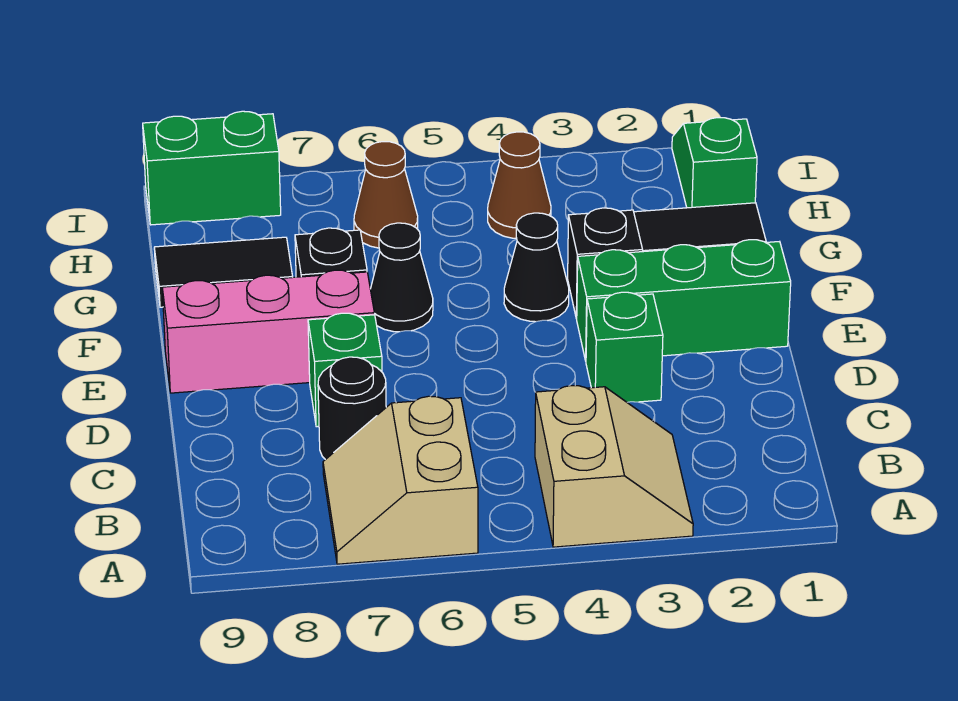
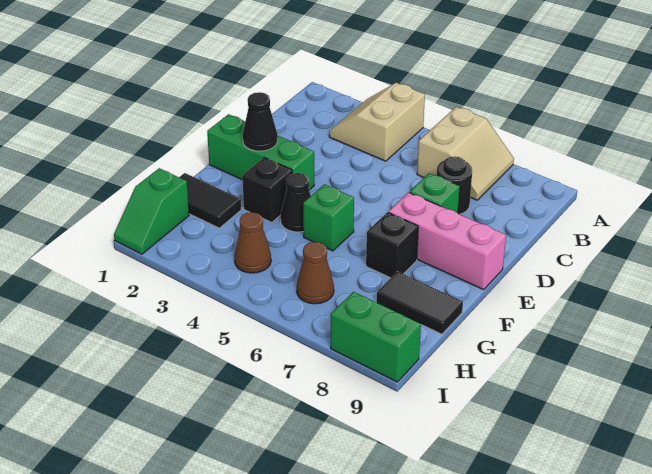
green 1x1 brick [586,292,663,402] -> green 1x1 brick moved to [303,184,354,251]
black 1x1 cone [370,223,433,332] -> black 1x1 cone moved to [243,92,278,151]

